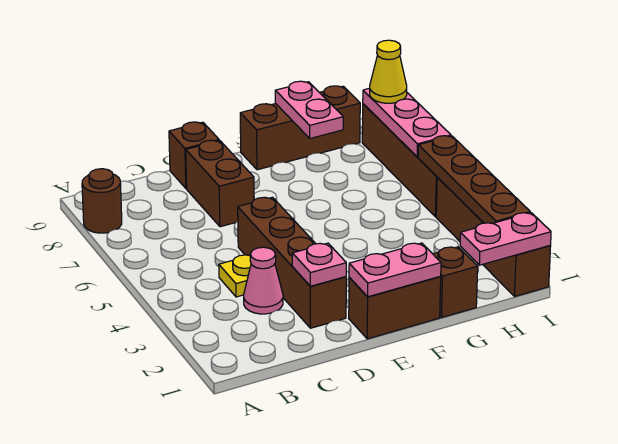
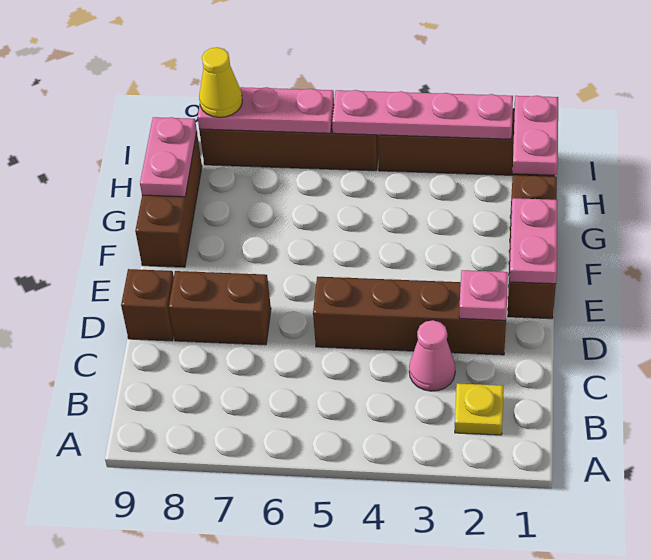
brown 1x1 round brick [82,169,122,233] -> none
yellow 1x1 plate [219,255,251,297] -> yellow 1x1 plate moved to [455,383,504,435]
pink 1x2 plate [275,81,343,138] -> pink 1x2 plate turned to [140,117,197,197]
brown 1x4 plate [418,136,530,223] -> pink 1x4 plate [332,90,513,139]

